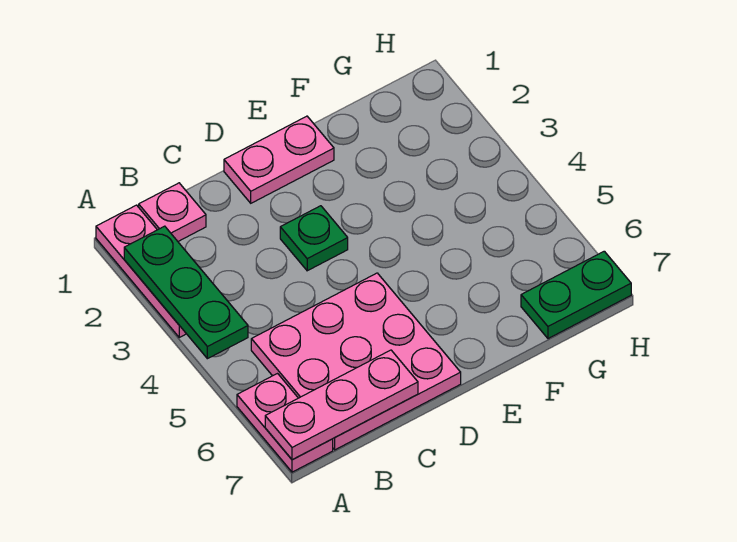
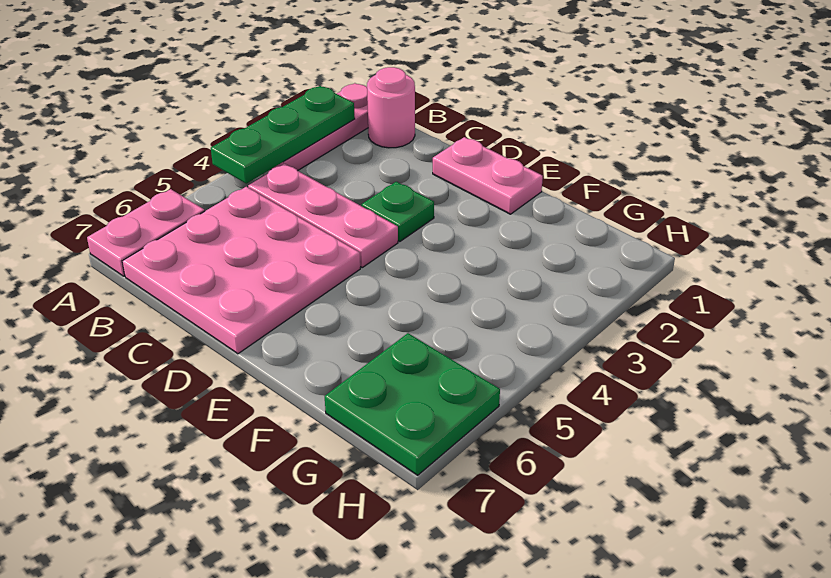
pink 1x3 plate [265,350,418,460] -> pink 1x3 plate moved to [248,164,398,267]
pink 1x1 plate [139,183,206,241] -> pink 1x1 round brick [367,67,415,148]
green 1x2 plate [521,251,631,339] -> green 2x2 plate [325,333,500,475]

